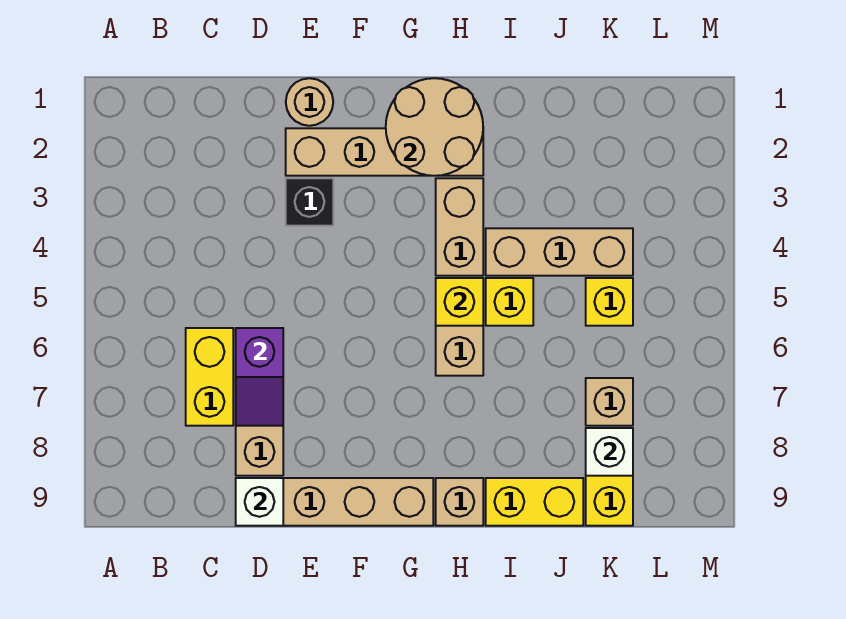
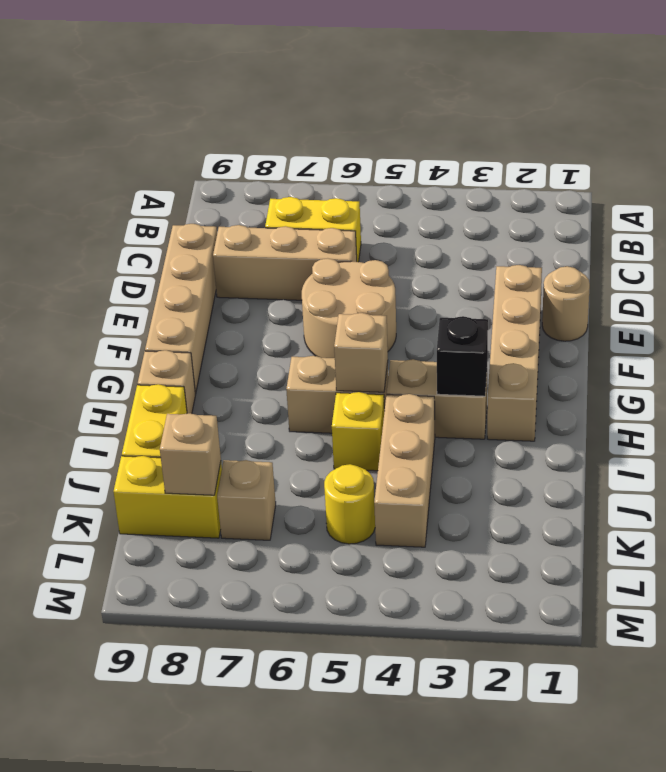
purple 1x2 slope [236,328,283,426] -> none
white 1x1 brick [236,478,283,526] -> none
black 1x1 brick [286,178,333,226] -> black 1x1 brick moved to [437,316,488,396]
tan 2x2 round brick [386,78,483,176] -> tan 2x2 round brick moved to [302,258,396,358]
yellow 1x1 brick [436,278,483,326] -> tan 1x1 brick [334,313,388,392]
yellow 1x1 brick [586,278,633,326] -> yellow 1x1 round brick [324,464,375,544]
white 1x1 brick [586,428,633,476] -> tan 1x1 brick [160,413,221,495]

